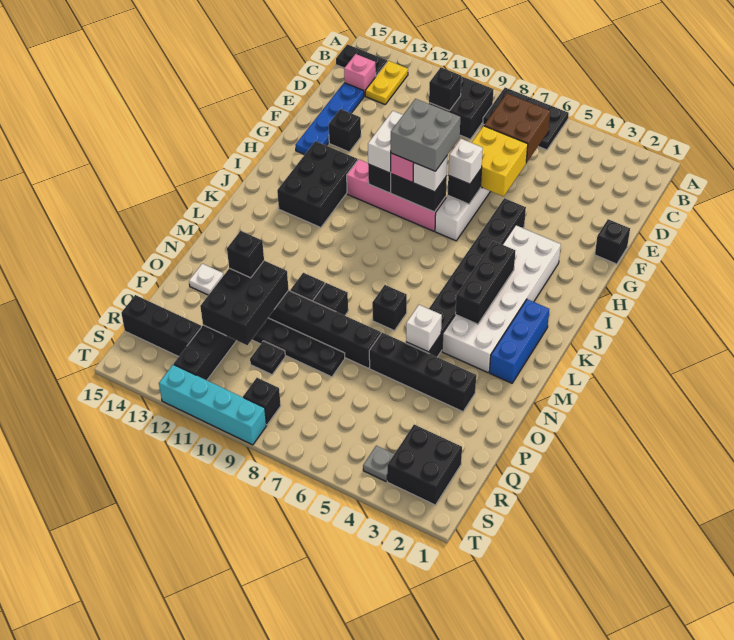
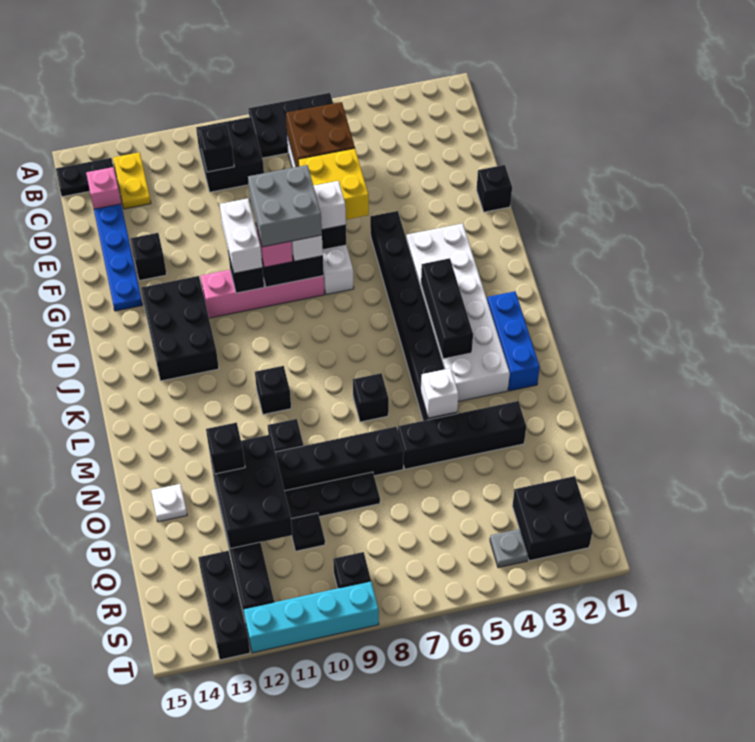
black 1x1 brick [313,283,348,315] -> black 1x1 brick moved to [255,366,291,414]
black 1x3 brick [121,295,201,357] -> black 1x3 brick turned to [198,551,250,660]

